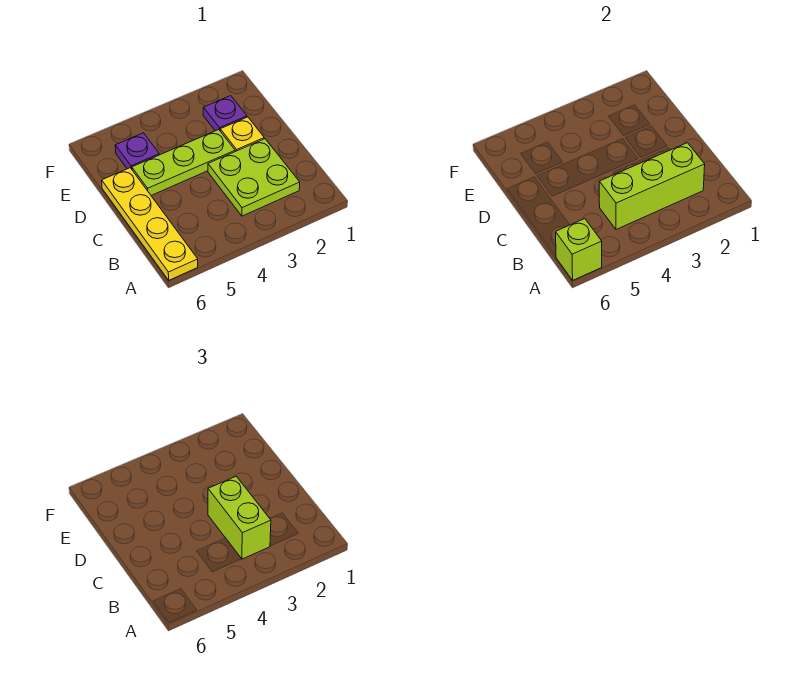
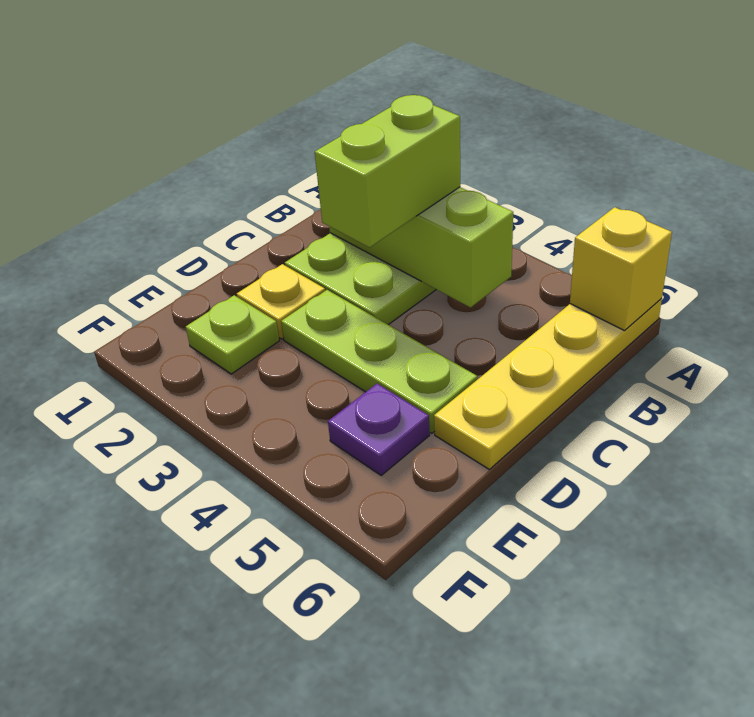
lime 1x1 brick [556,219,602,280] -> yellow 1x1 brick [570,207,672,331]
purple 1x1 plate [203,96,247,131] -> lime 1x1 plate [186,295,279,374]

